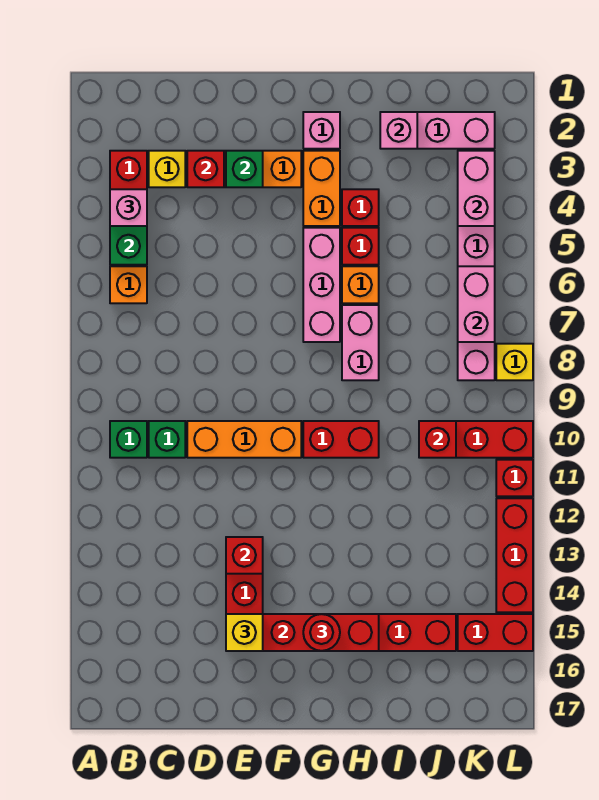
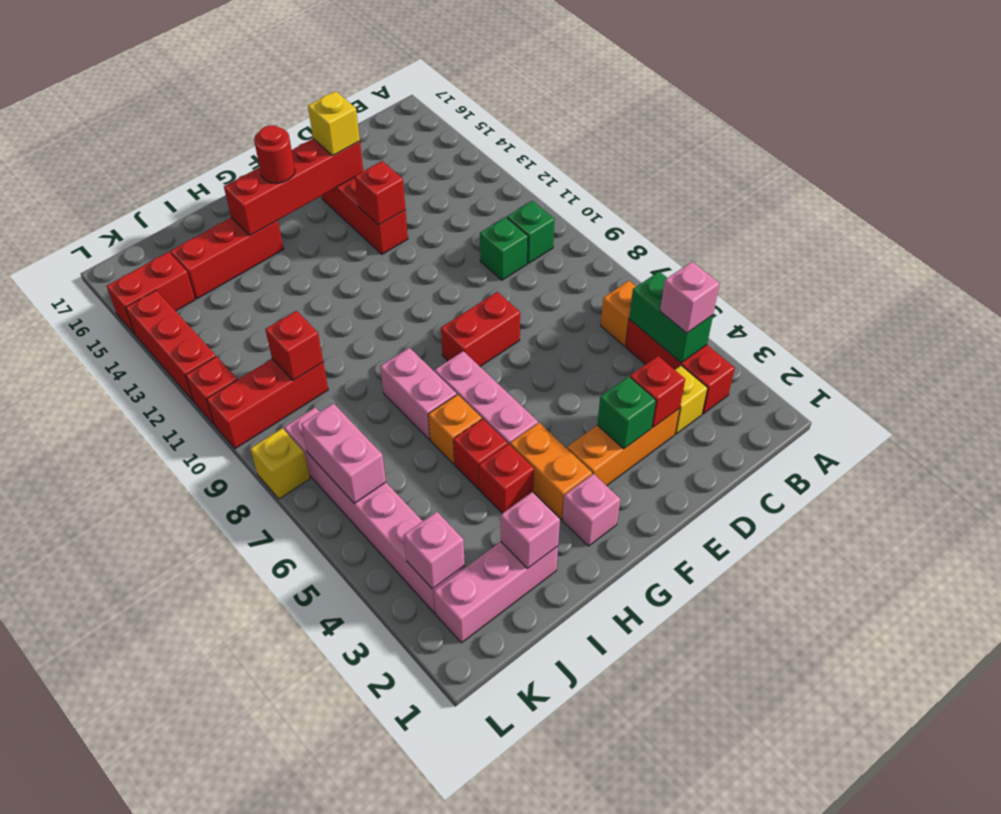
orange 1x3 brick [187,421,301,458] -> none
red 1x2 brick [303,421,379,458] -> red 1x2 brick moved to [441,292,520,366]
pink 1x2 brick [458,151,495,226] -> pink 1x1 brick [404,512,465,589]

